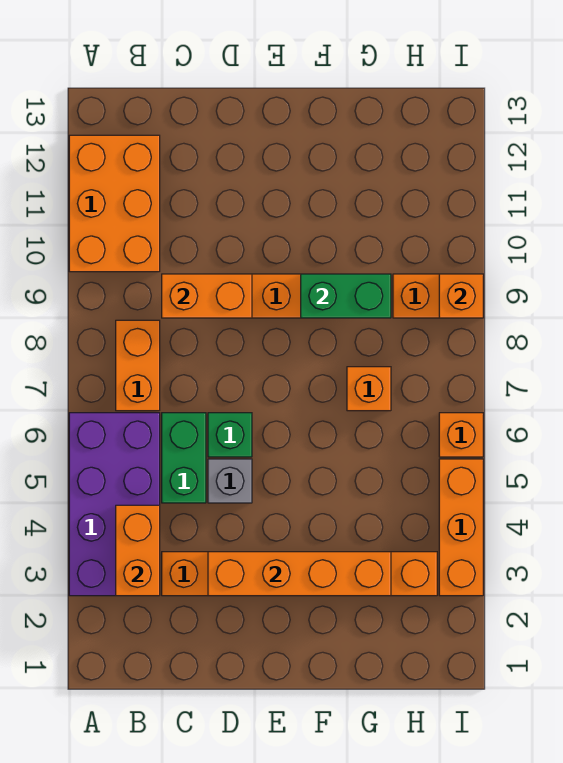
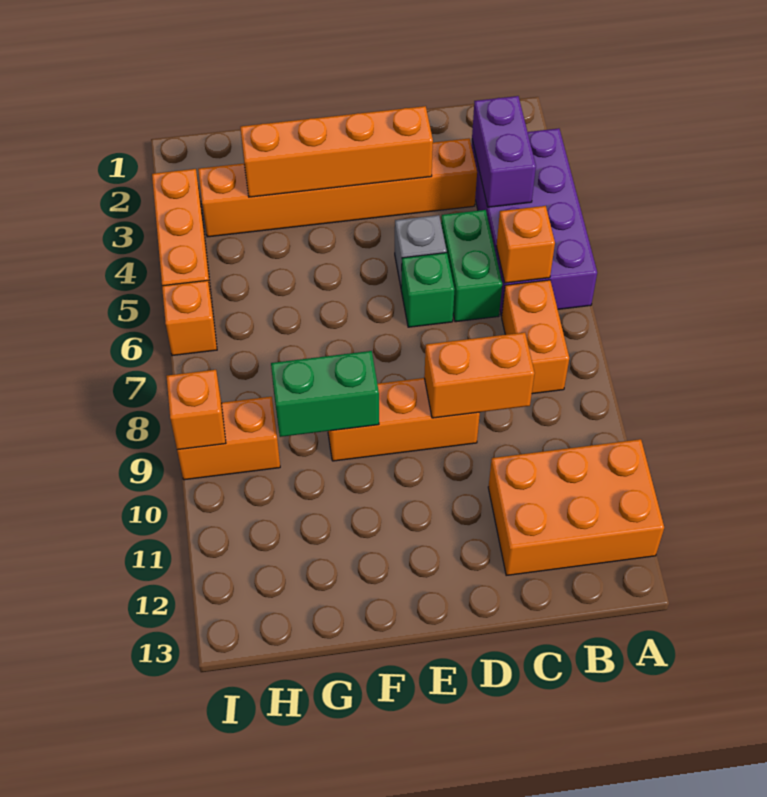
orange 2x3 brick [69,135,160,272] -> orange 2x3 brick turned to [488,439,664,575]
orange 1x2 brick [116,505,160,596] -> purple 1x2 brick [472,96,536,207]
orange 1x1 brick [347,367,391,411] -> orange 1x1 brick moved to [496,206,555,283]

